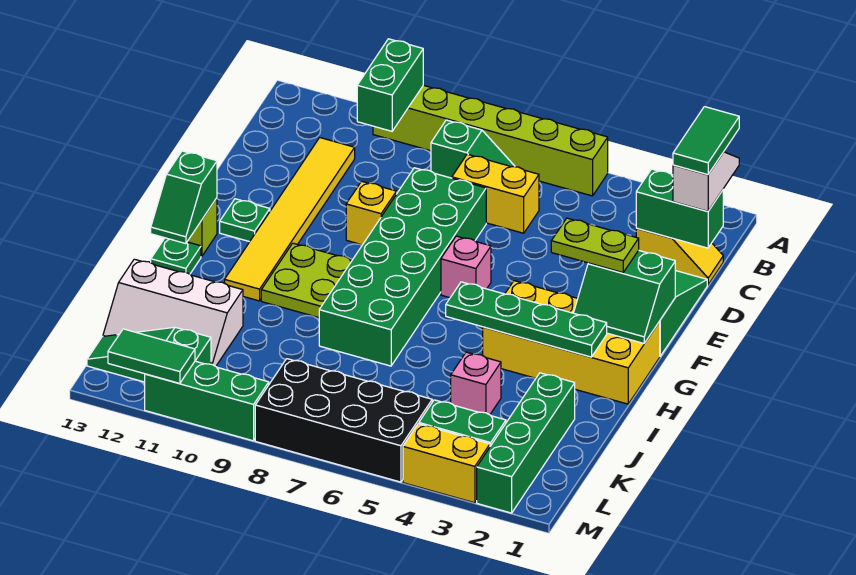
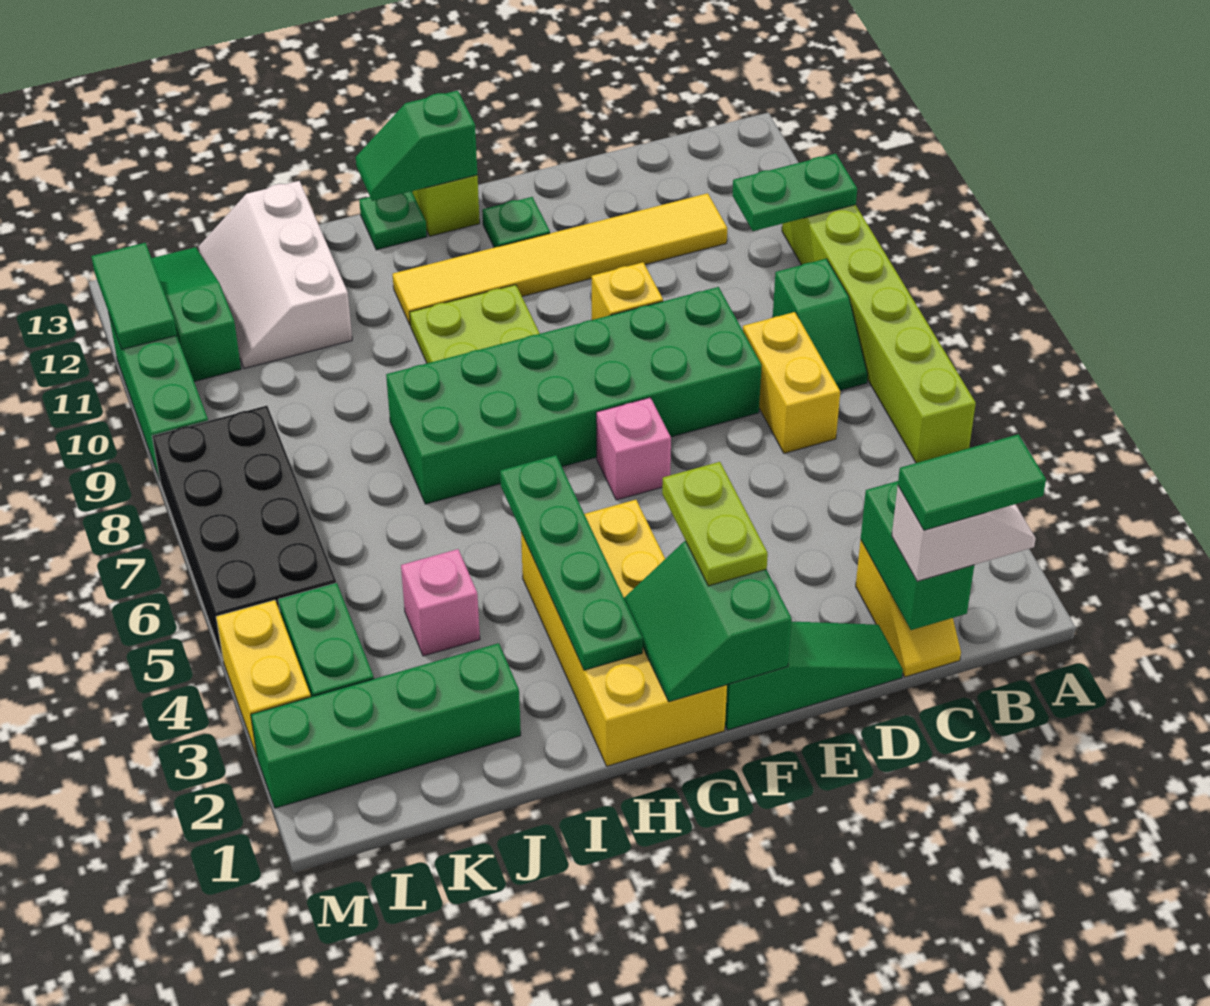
green 1x2 brick [357,39,423,131] -> green 1x2 plate [732,154,857,231]

